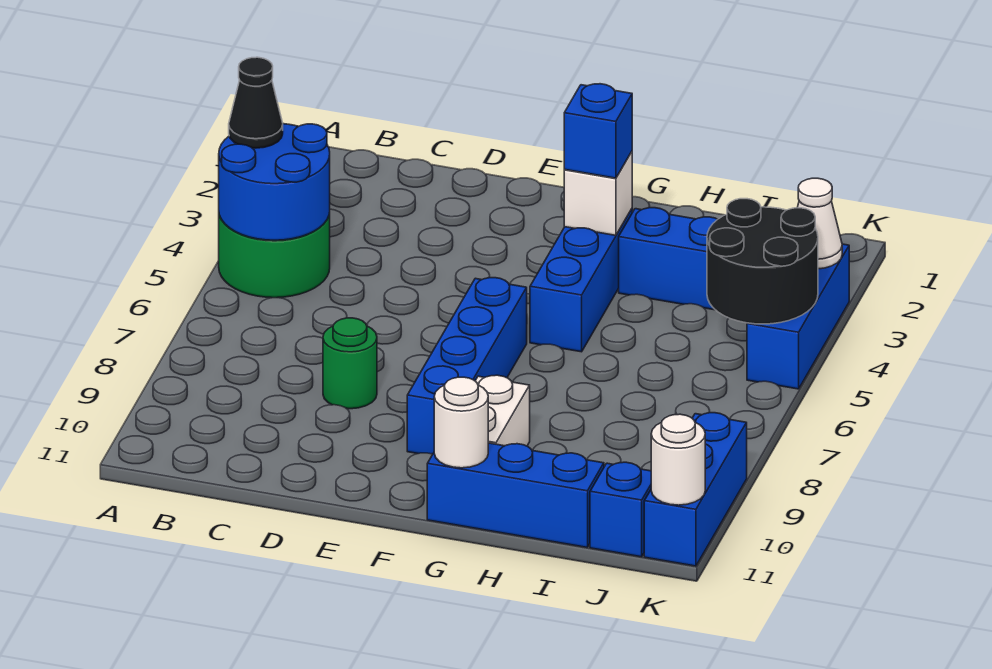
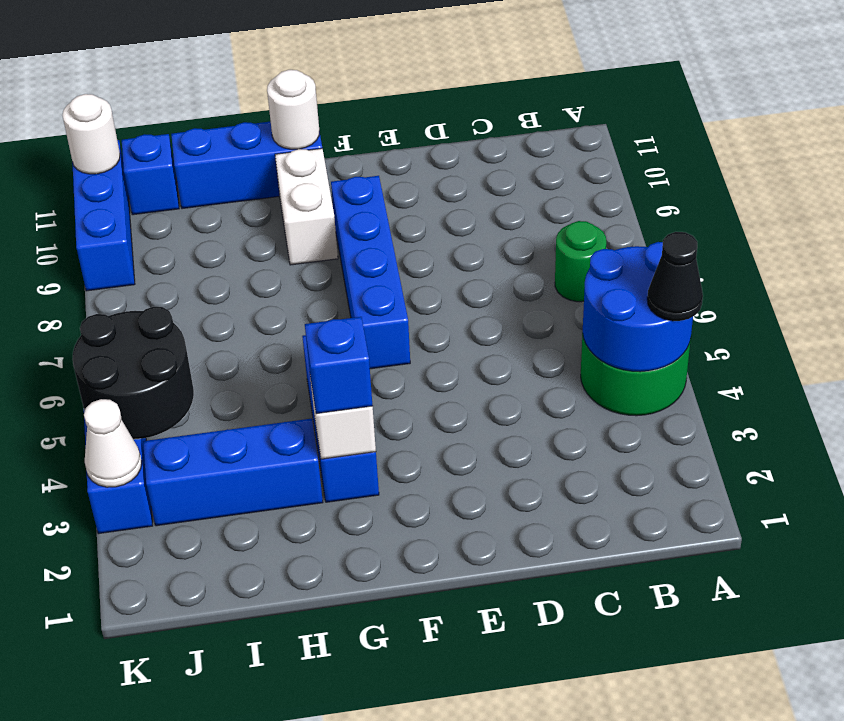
green 1x1 round brick [323,318,377,409] -> green 1x1 round brick moved to [555,221,606,302]

